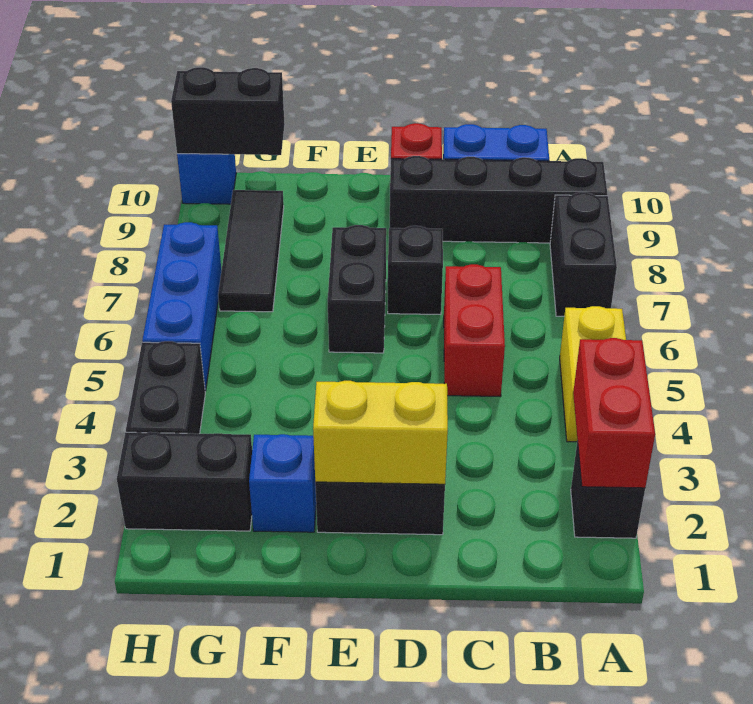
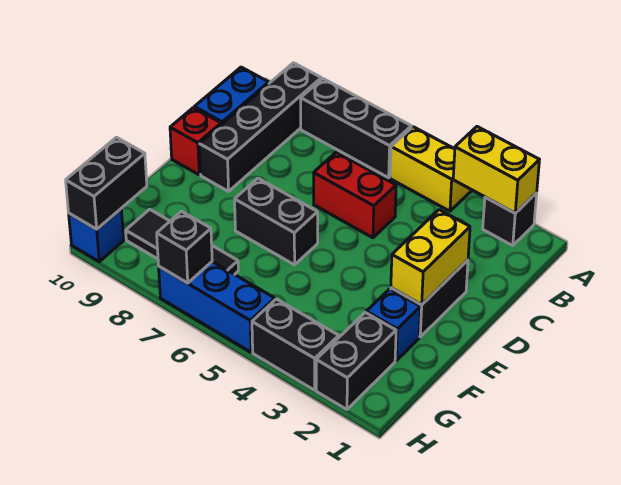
red 1x2 brick [573,338,655,488] -> yellow 1x2 brick [453,127,539,213]
black 1x2 brick [550,192,617,316] -> black 1x3 brick [301,79,411,178]
black 1x1 brick [388,226,443,314] -> black 1x1 brick moved to [157,211,212,283]

